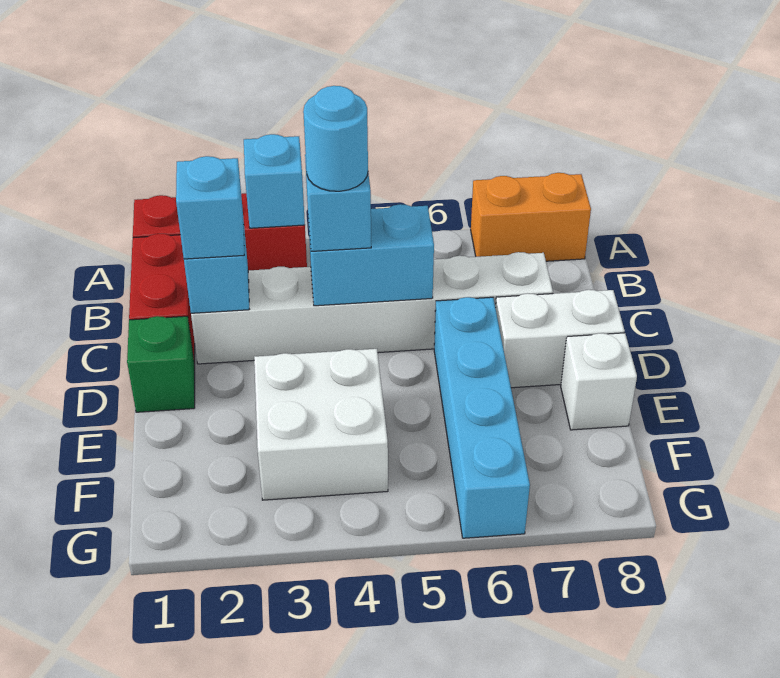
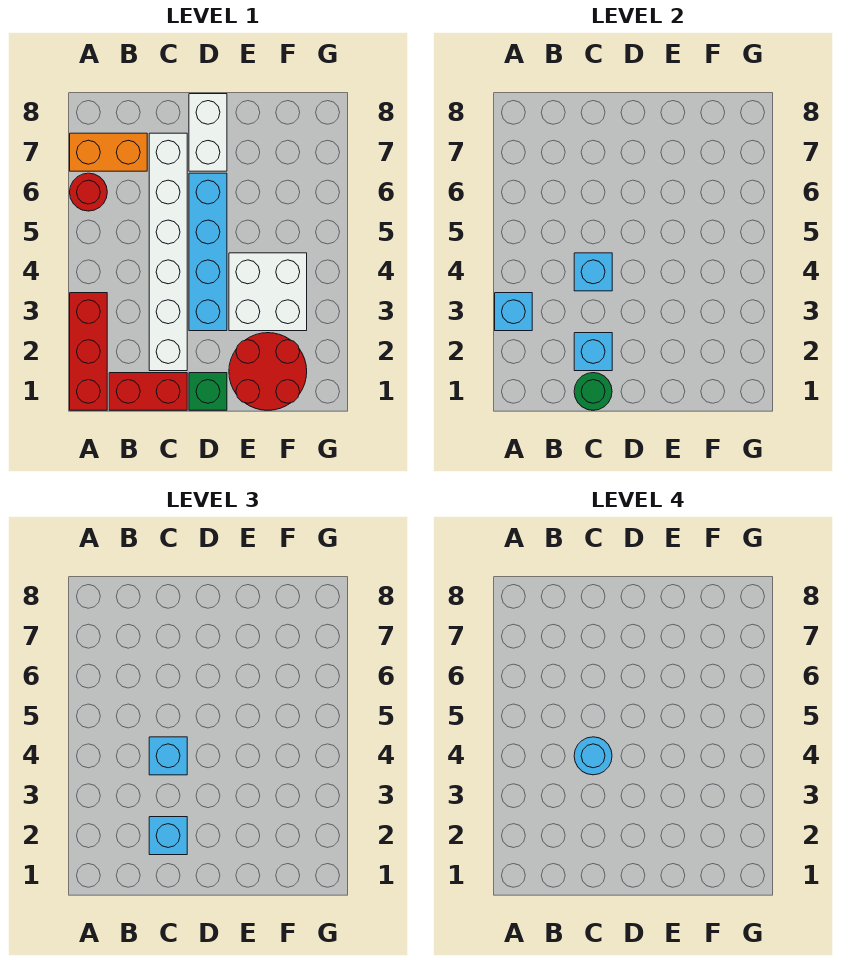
none -> red 1x1 round brick [70,173,107,211]
orange 1x2 brick [471,173,591,261] -> orange 1x2 brick turned to [70,133,147,171]
none -> green 1x1 round brick [574,373,612,410]
cyan 1x2 brick [308,204,434,306] -> cyan 1x1 brick [574,253,612,291]
cyan 1x4 brick [434,297,530,538] -> cyan 1x4 brick turned to [189,173,227,331]
none -> red 2x2 round brick [229,333,307,410]
white 1x1 brick [561,333,637,430] -> none

